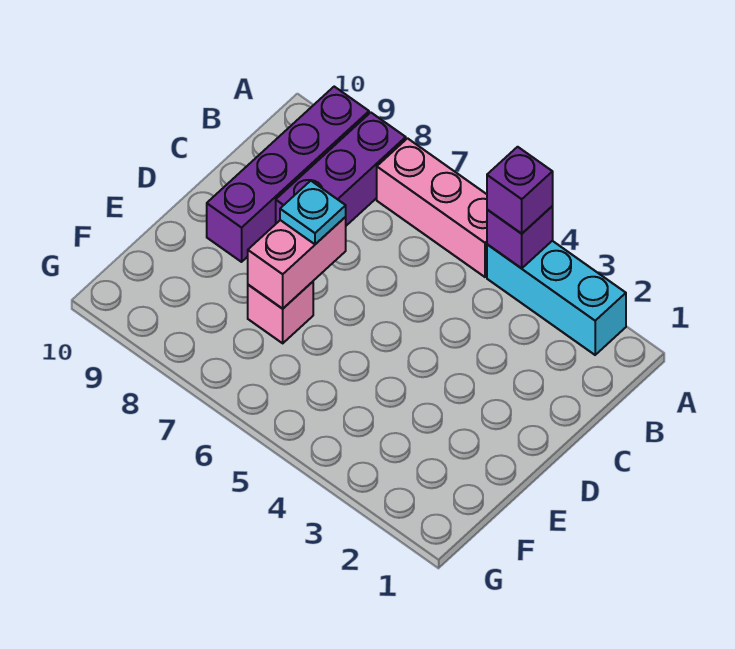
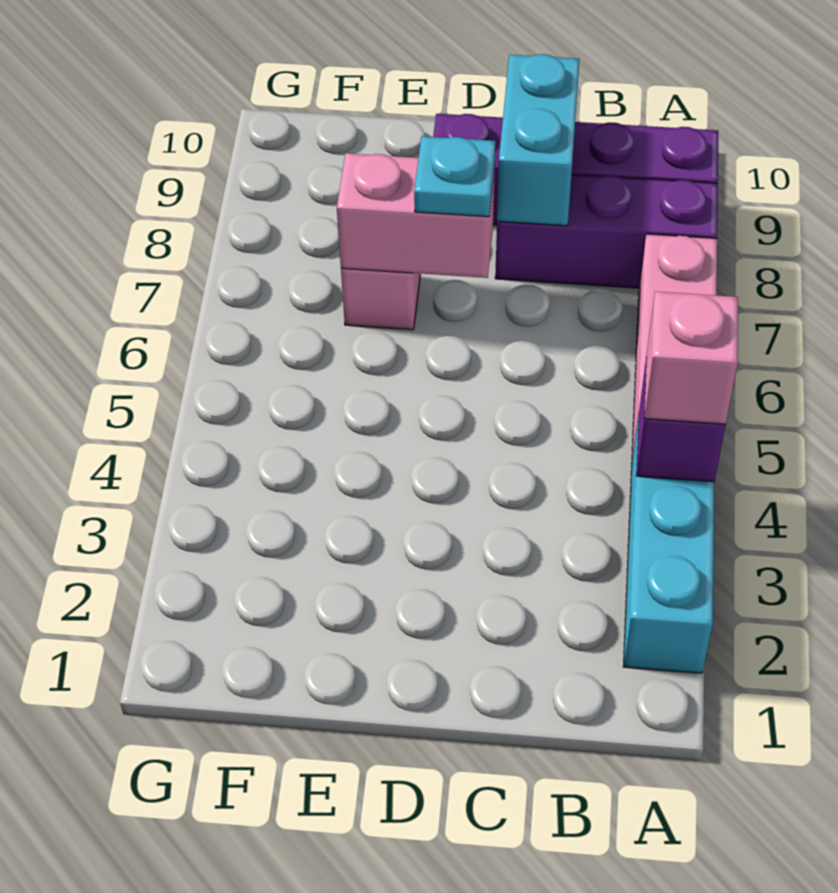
purple 1x1 brick [487,147,553,234] -> pink 1x1 brick [644,291,738,424]
none -> cyan 1x2 brick [497,54,579,226]

